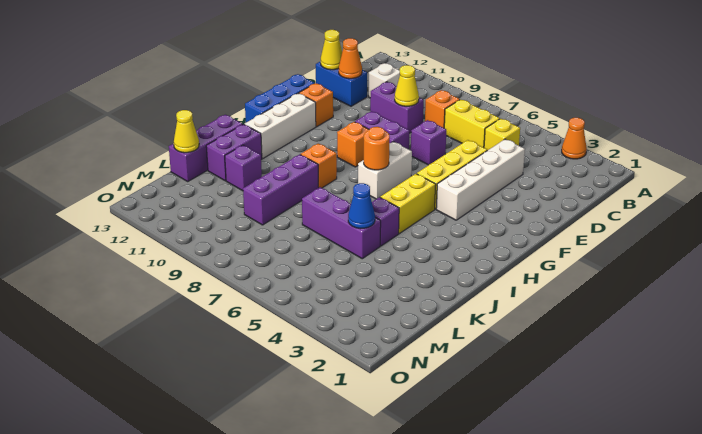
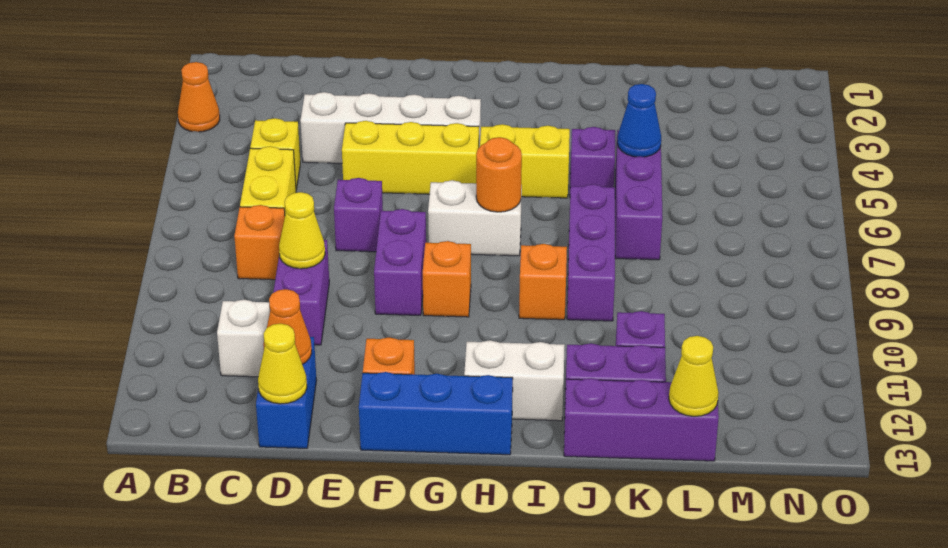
white 1x3 brick [244,93,316,158] -> white 1x2 brick [464,340,565,421]
purple 1x3 brick [243,154,319,225] -> purple 1x3 brick turned to [567,184,615,321]

